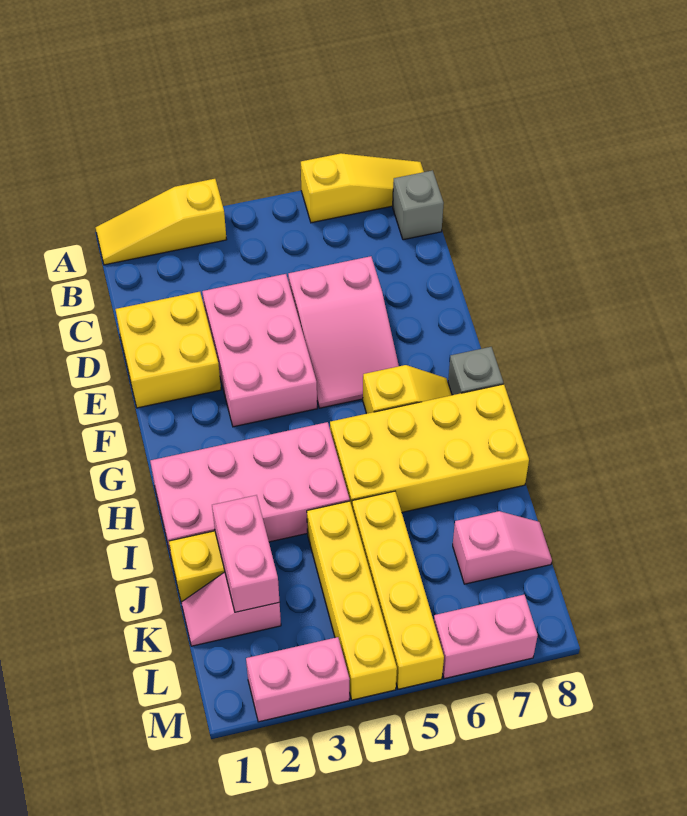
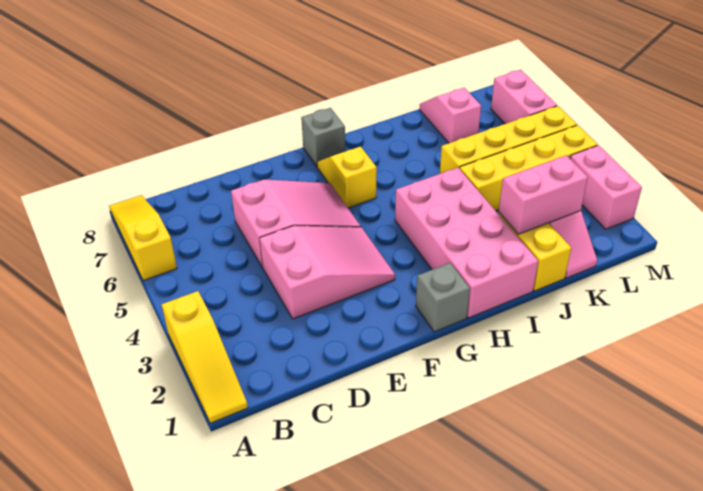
grey 1x1 brick [393,170,444,240] -> grey 1x1 brick moved to [416,263,470,332]
yellow 2x2 brick [116,292,221,408] -> none
pink 2x3 brick [202,274,317,427] -> pink 2x3 slope [260,226,395,319]
yellow 2x4 brick [330,384,529,512] -> none

